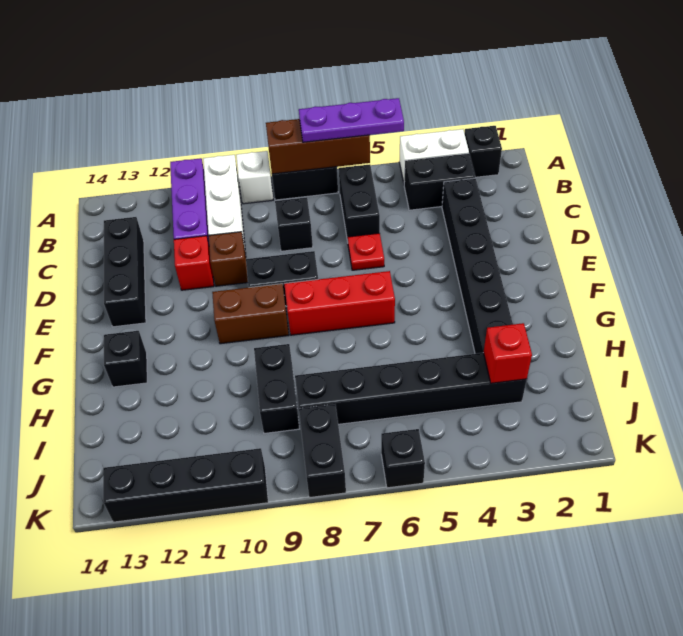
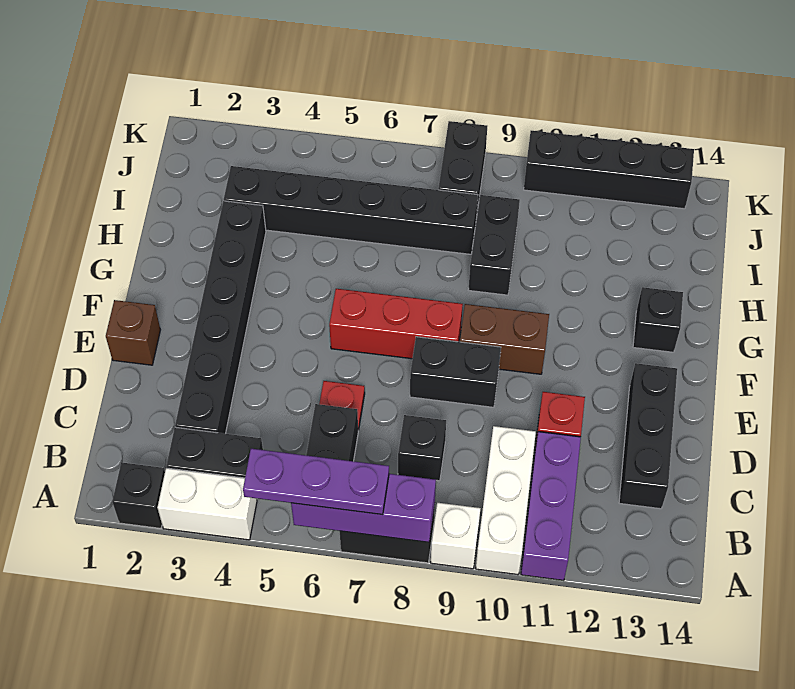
brown 1x3 brick [266,119,370,174] -> purple 1x3 brick [291,474,436,542]
brown 1x1 brick [209,232,248,286] -> brown 1x1 brick moved to [106,300,160,365]
red 1x1 brick [483,323,532,383] -> none
black 1x1 brick [381,429,425,488] -> none

